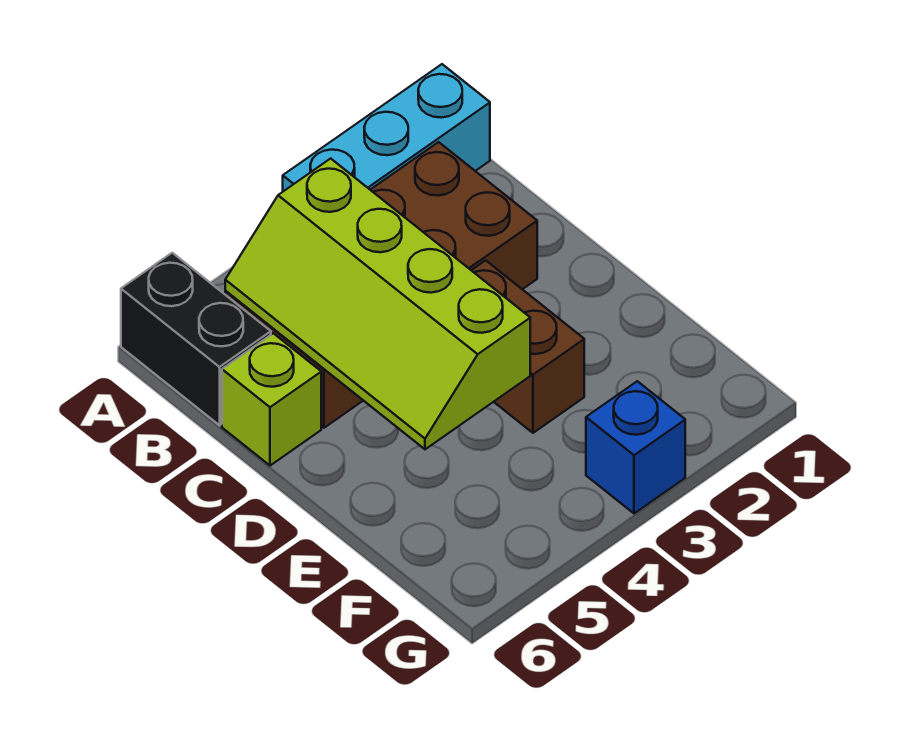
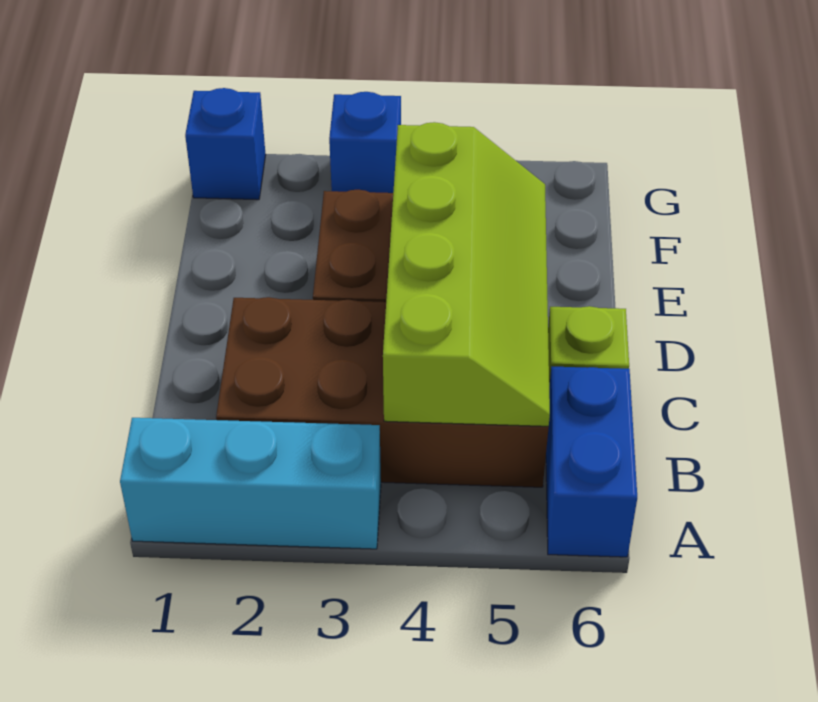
black 1x2 brick [121,253,271,425] -> blue 1x2 brick [546,367,637,557]
none -> blue 1x1 brick [185,88,266,200]

